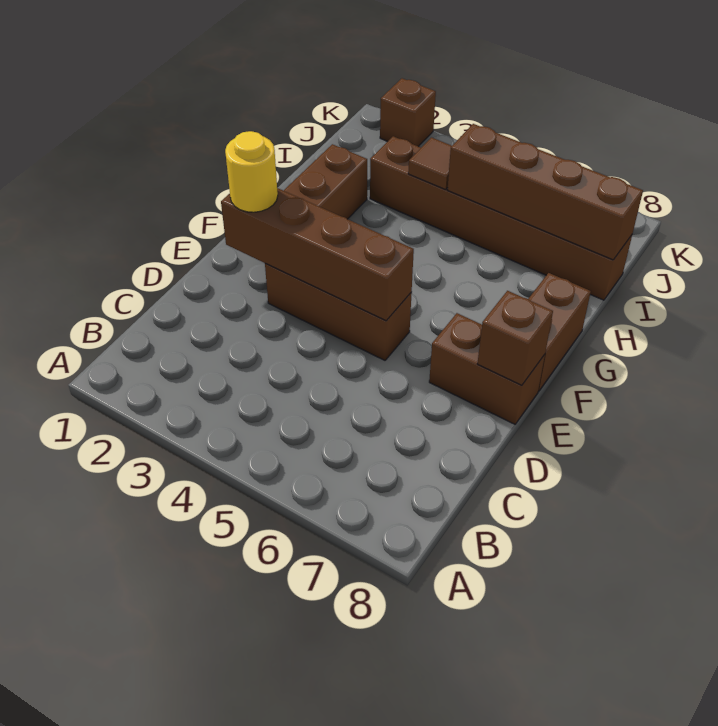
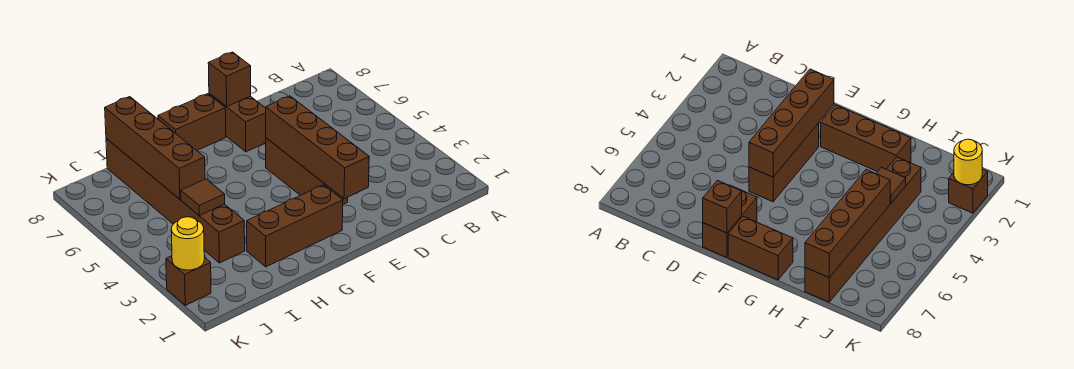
yellow 1x1 round brick [225,131,278,212] -> yellow 1x1 round brick moved to [171,217,204,270]

